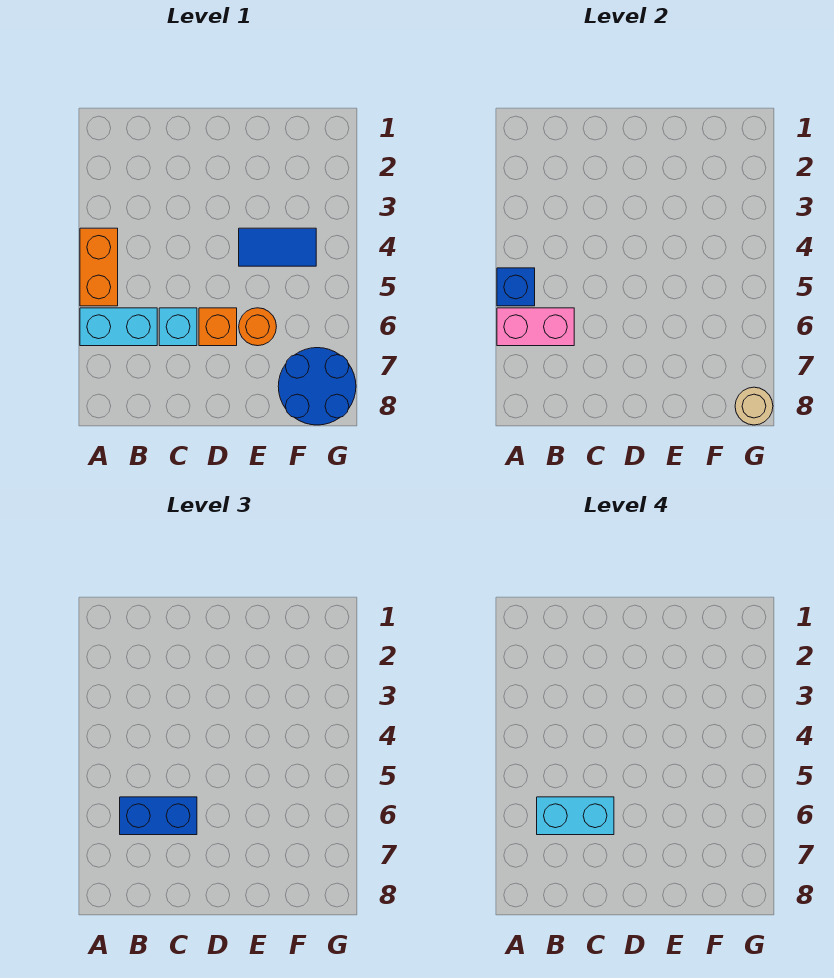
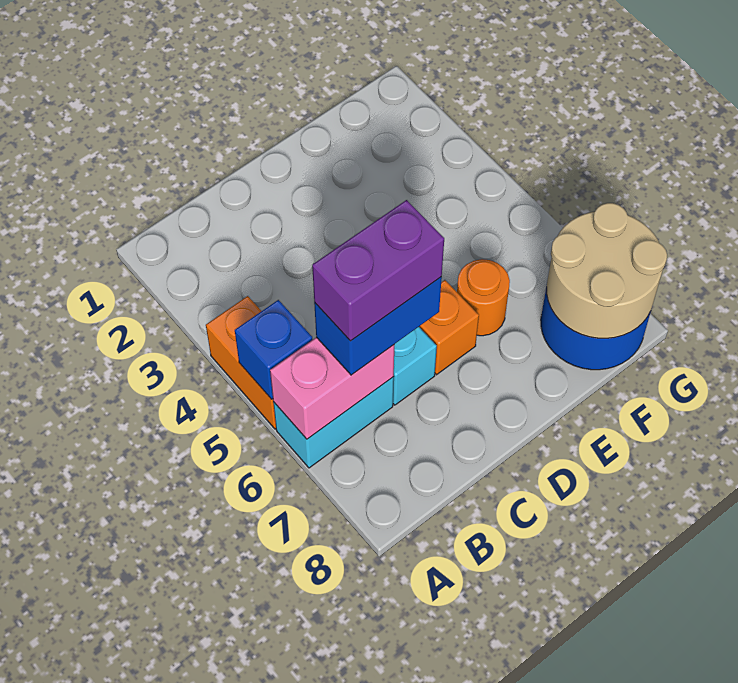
cyan 1x2 brick [537,797,614,835] -> purple 1x2 brick [312,200,444,341]
blue 1x2 tile [239,228,316,266] -> none
tan 1x1 round brick [735,387,773,425] -> tan 2x2 round brick [546,203,667,338]

